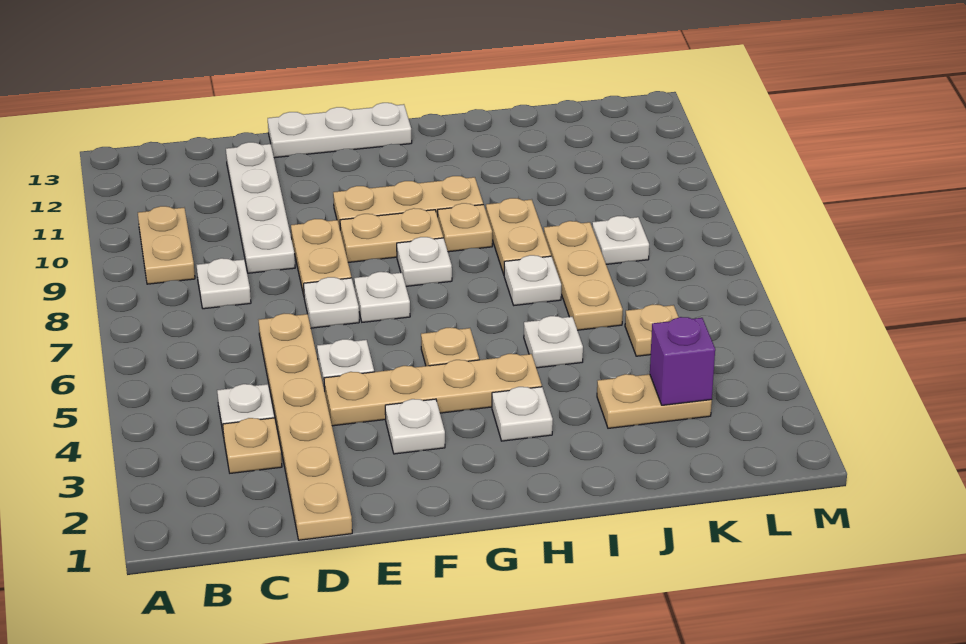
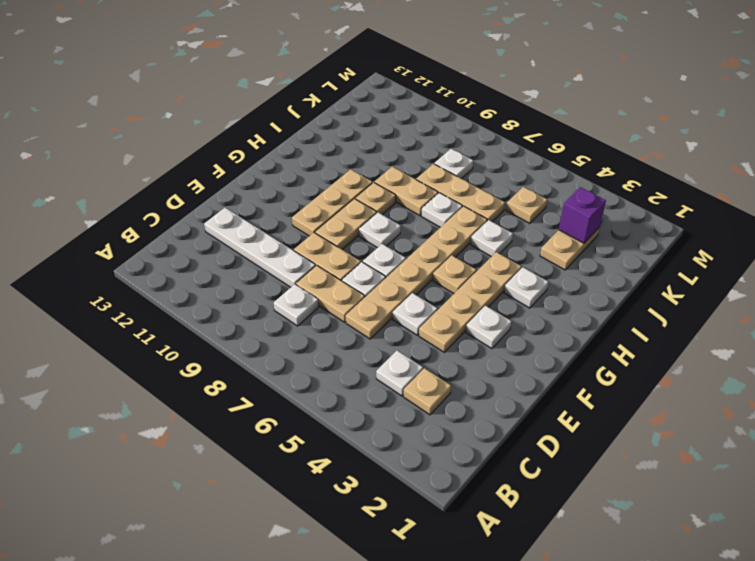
tan 1x2 plate [138,206,195,284] -> tan 1x2 plate moved to [296,265,365,322]
tan 1x6 plate [259,314,352,540] -> tan 1x6 plate turned to [346,206,487,339]
white 1x3 plate [268,103,412,158] -> none

